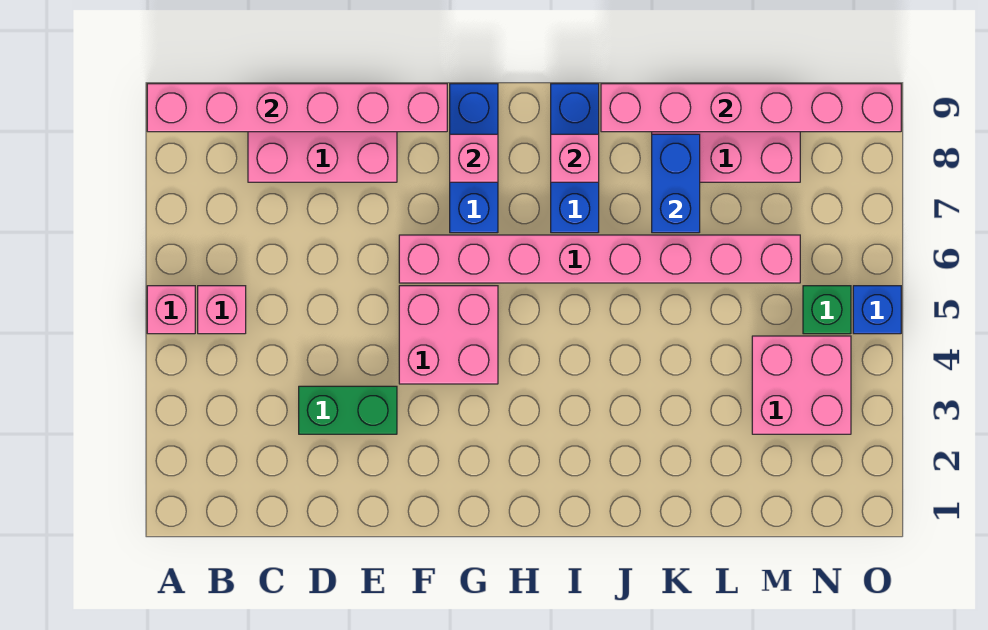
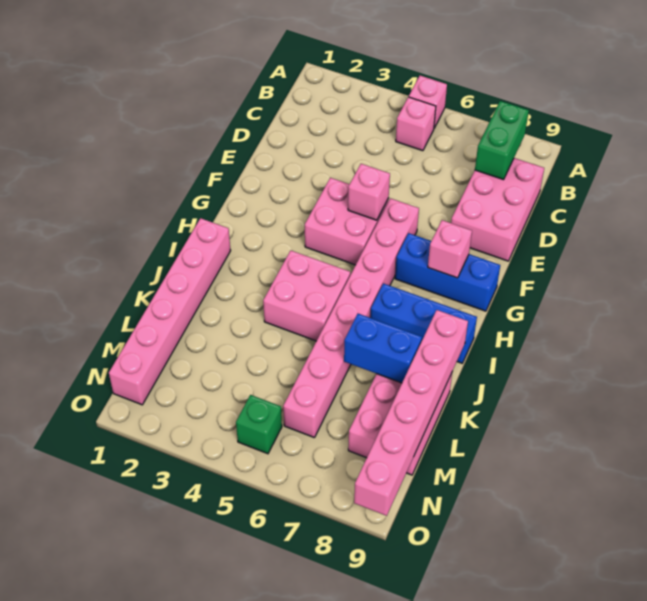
pink 1x6 brick [147,84,447,132] -> pink 1x6 brick moved to [109,218,231,405]
green 1x2 brick [299,386,397,434] -> green 1x2 brick moved to [475,101,529,180]
pink 1x1 brick [551,134,599,182] -> pink 1x1 brick moved to [348,164,390,220]
pink 2x2 brick [752,336,851,434] -> pink 2x2 brick moved to [263,251,350,341]
blue 1x1 brick [853,286,901,334] -> none

